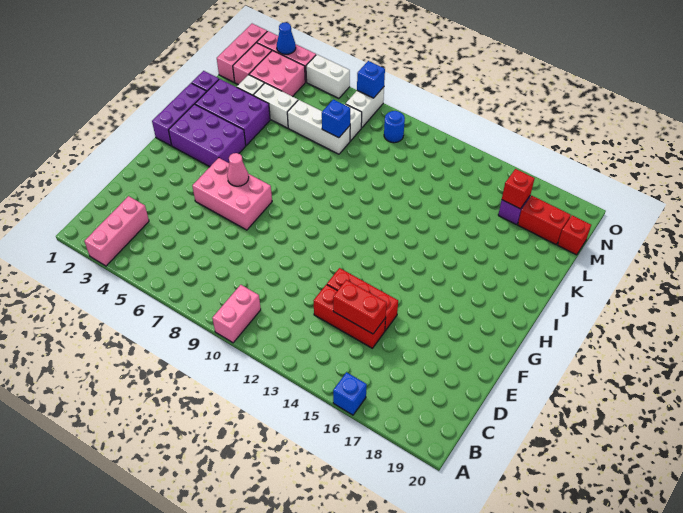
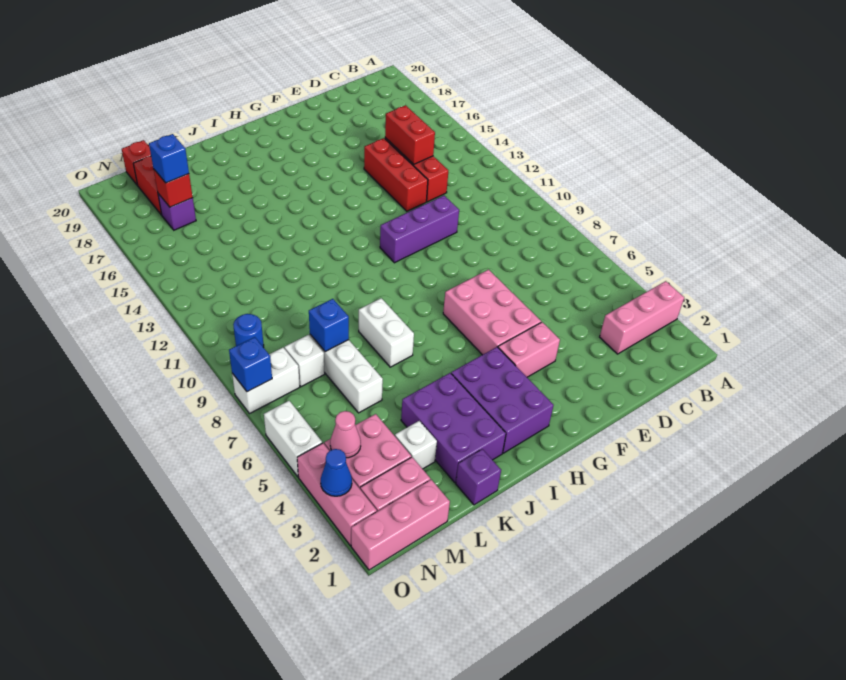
pink 1x2 brick [212,285,261,343] -> pink 1x2 brick moved to [498,322,560,377]
blue 1x1 brick [333,372,367,415] -> blue 1x1 brick moved to [149,134,189,183]
pink 1x1 cone [227,153,249,186] -> pink 1x1 cone moved to [330,411,361,458]
purple 1x3 brick [152,83,206,146] -> purple 1x3 brick moved to [380,196,459,263]
white 1x2 brick [253,83,298,128] -> white 1x2 brick moved to [359,298,414,367]

